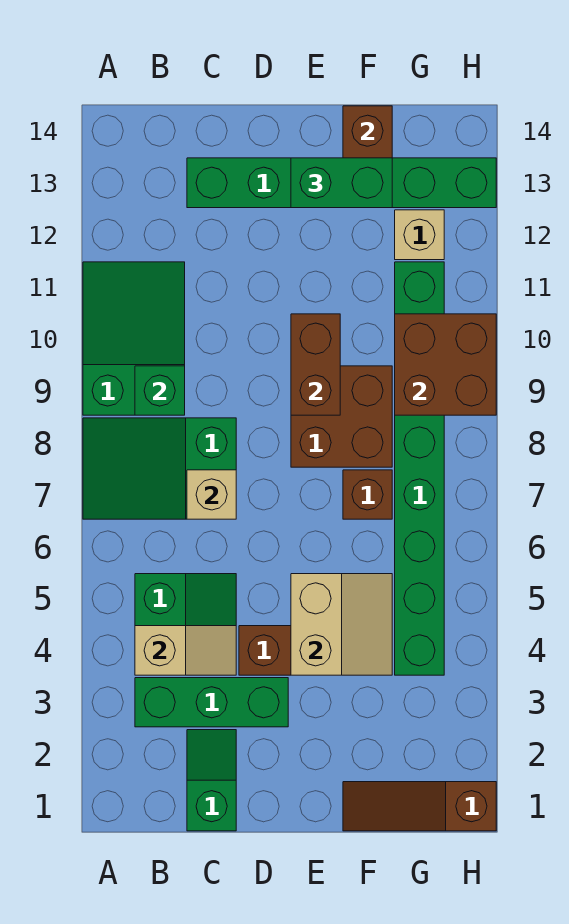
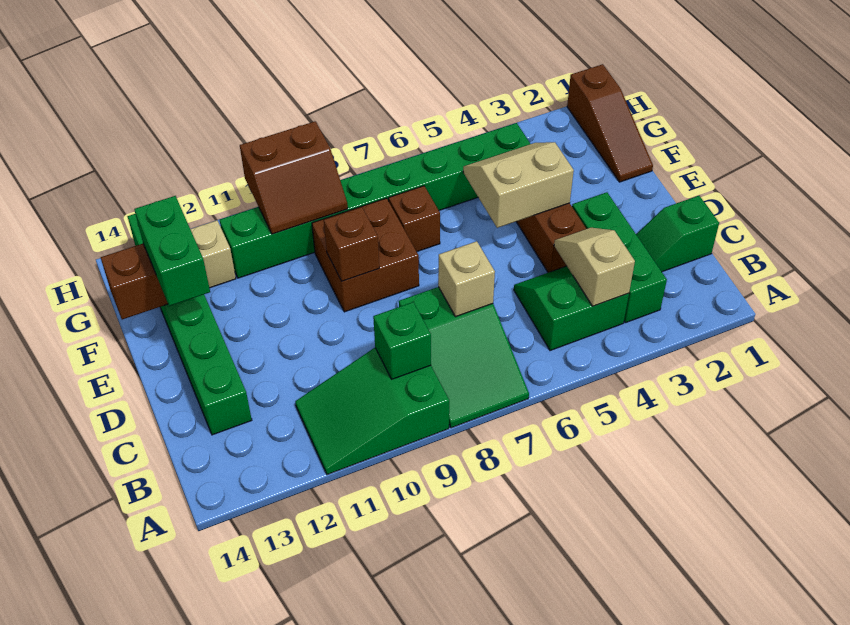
brown 1x2 brick [291,314,340,415] -> brown 1x1 brick [324,207,379,281]
brown 2x2 brick [395,314,496,415] -> brown 2x2 slope [240,121,348,234]

